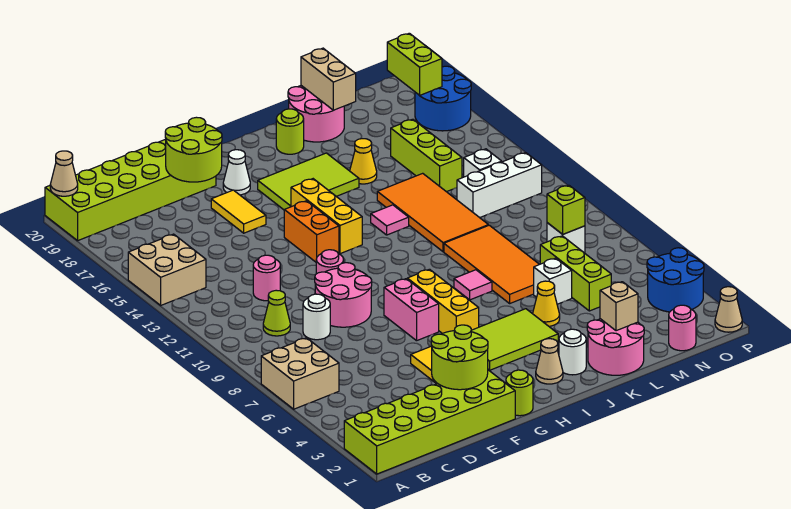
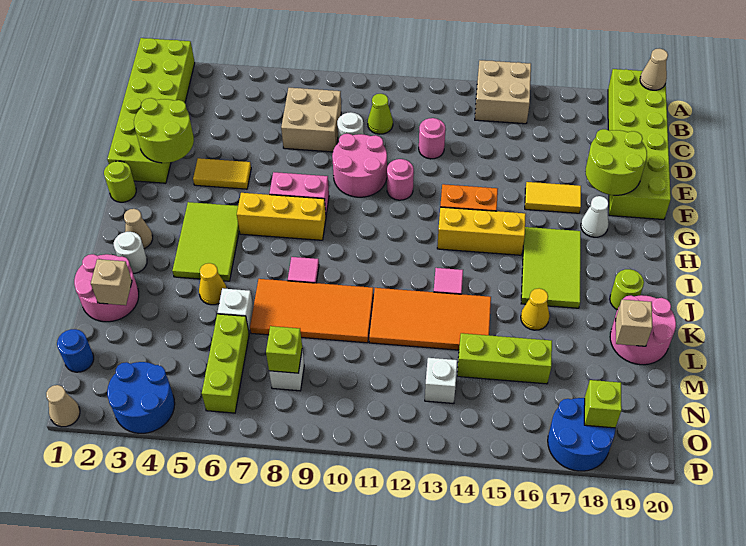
tan 2x2 brick [261,338,339,409] -> tan 2x2 brick moved to [281,88,341,152]
tan 1x2 brick [301,48,356,110] -> tan 1x1 brick [616,300,652,346]
lime 1x3 brick [540,236,611,311] -> lime 1x3 brick turned to [202,314,249,413]
white 1x3 brick [457,153,542,218] -> none
pink 1x1 round brick [669,305,696,351] -> blue 1x1 round brick [57,329,94,372]
lime 1x2 brick [387,33,442,95] -> lime 1x1 brick [584,380,622,428]

